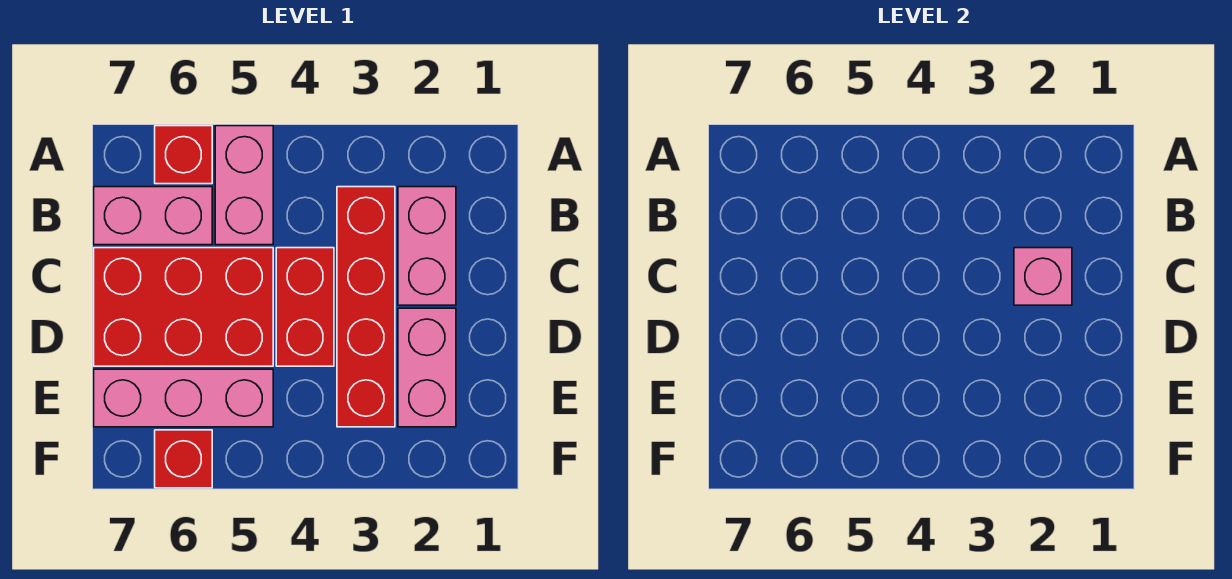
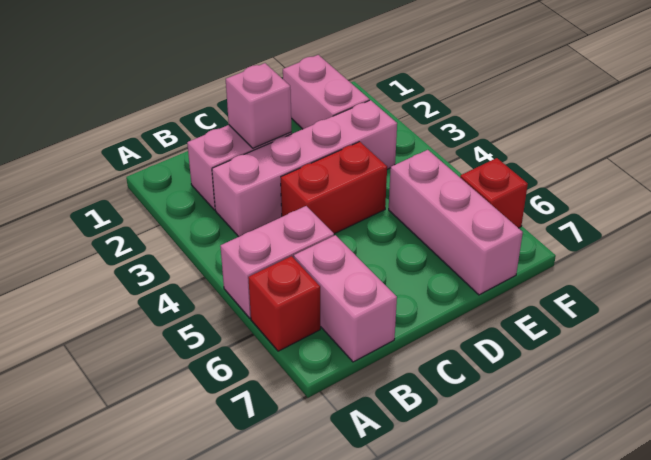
red 1x4 brick [337,187,395,427] -> pink 1x4 brick [212,100,397,237]
red 2x3 brick [94,248,273,366] -> none
pink 1x2 brick [398,308,456,427] -> pink 1x2 brick turned to [283,55,369,129]

